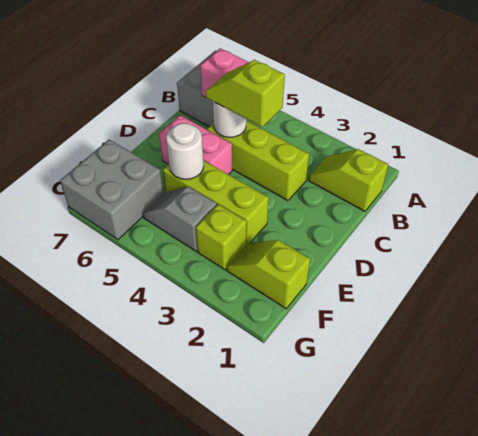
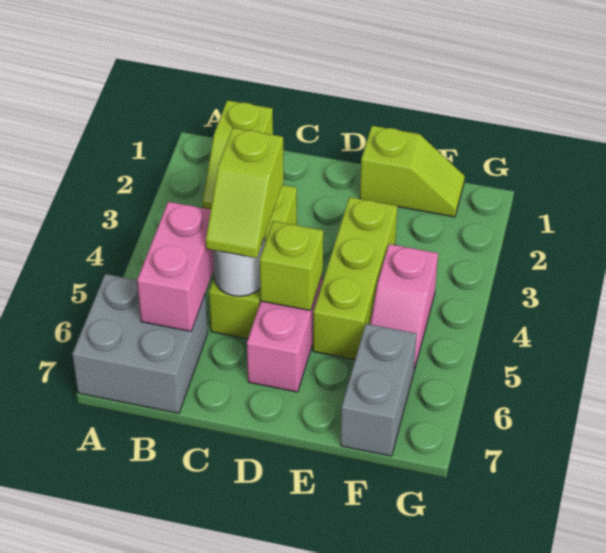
white 1x1 round brick [166,123,204,179] -> none
lime 1x2 slope [227,240,310,309] -> lime 1x2 slope turned to [360,126,465,217]
lime 1x1 brick [196,204,247,270] -> lime 1x1 brick moved to [260,221,323,311]
grey 1x2 slope [143,187,217,251] -> pink 1x2 slope [370,244,438,370]
grey 2x2 brick [60,140,163,240] -> grey 1x2 brick [341,324,417,456]

